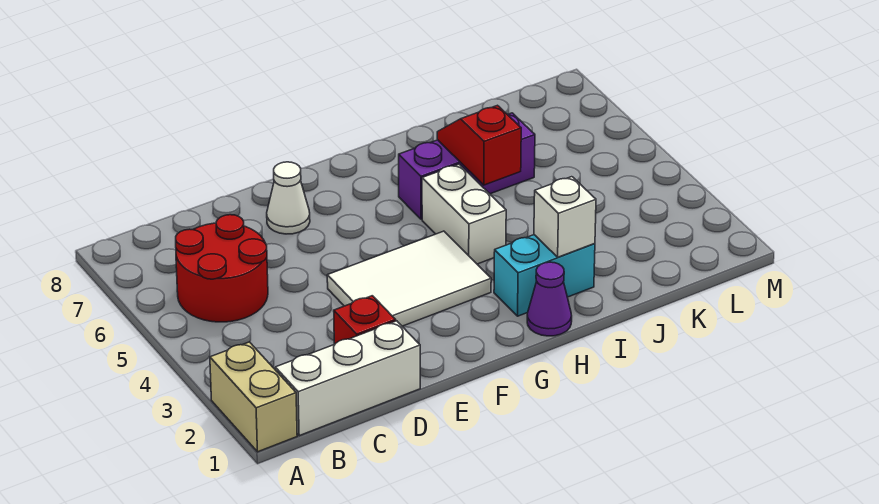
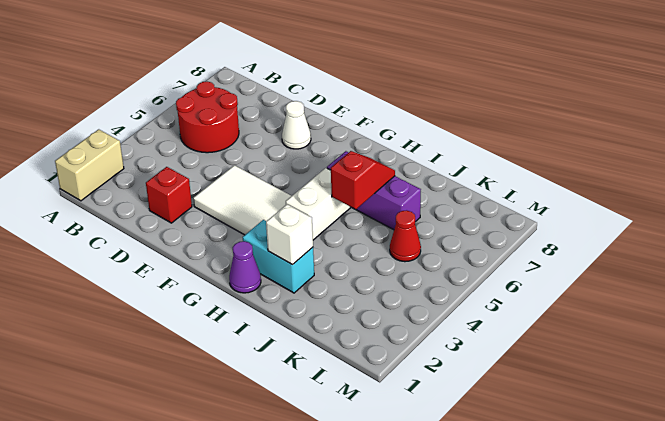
white 1x3 brick [275,321,420,436] -> none
none -> red 1x1 cone [390,210,421,262]

